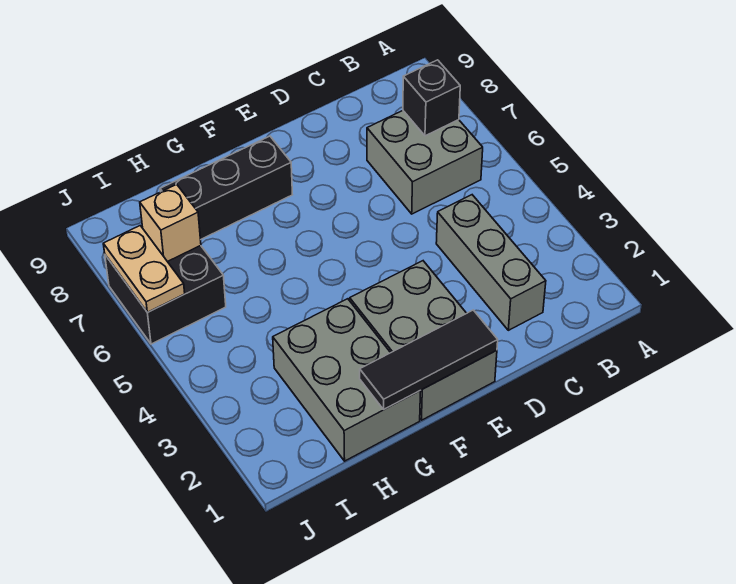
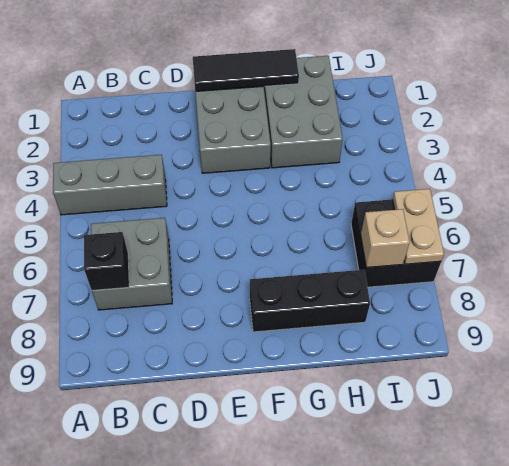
grey 1x3 brick [436,195,546,330] -> grey 1x3 brick turned to [53,155,167,215]

